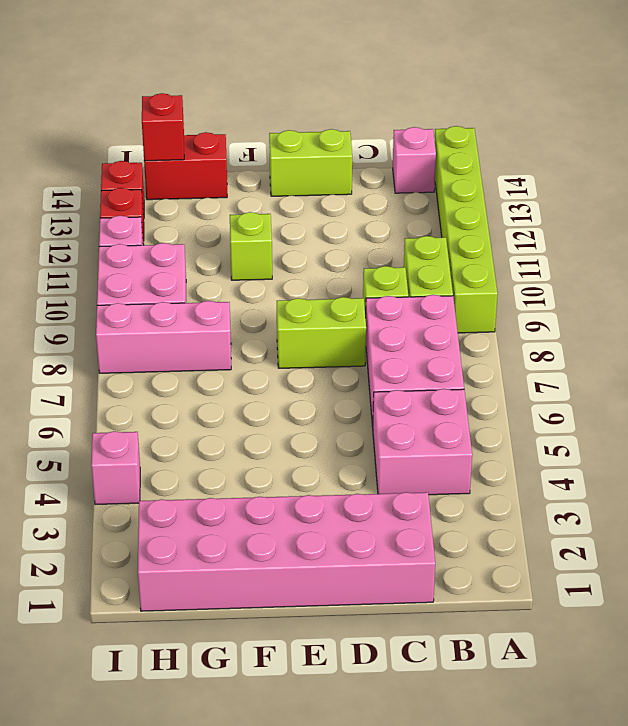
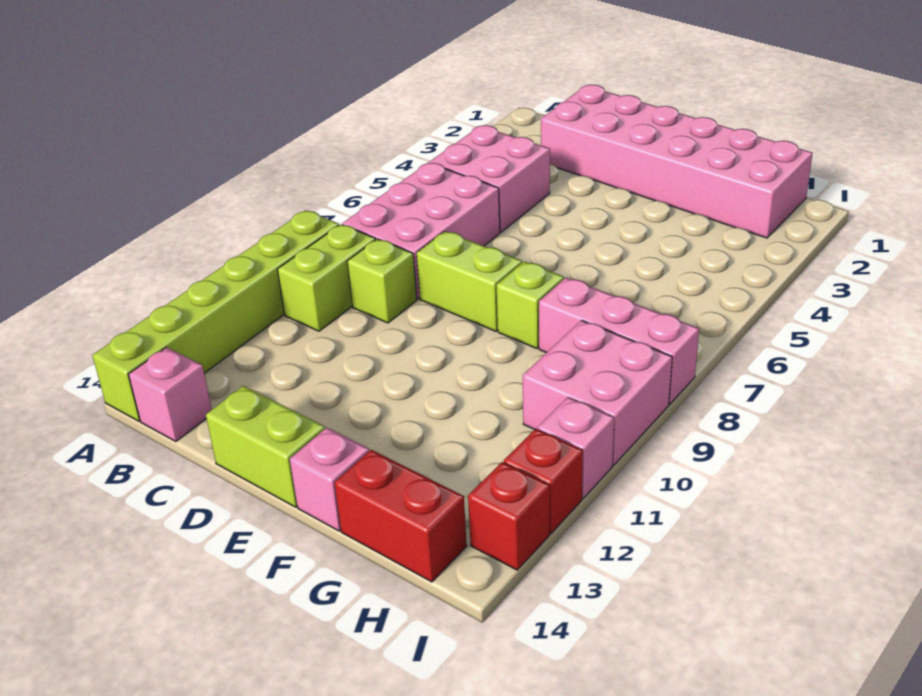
lime 1x1 brick [230,212,272,280] -> lime 1x1 brick moved to [497,262,564,349]
red 1x1 brick [142,93,184,161] -> none
pink 1x1 brick [91,431,140,505] -> pink 1x1 brick moved to [290,428,369,531]

